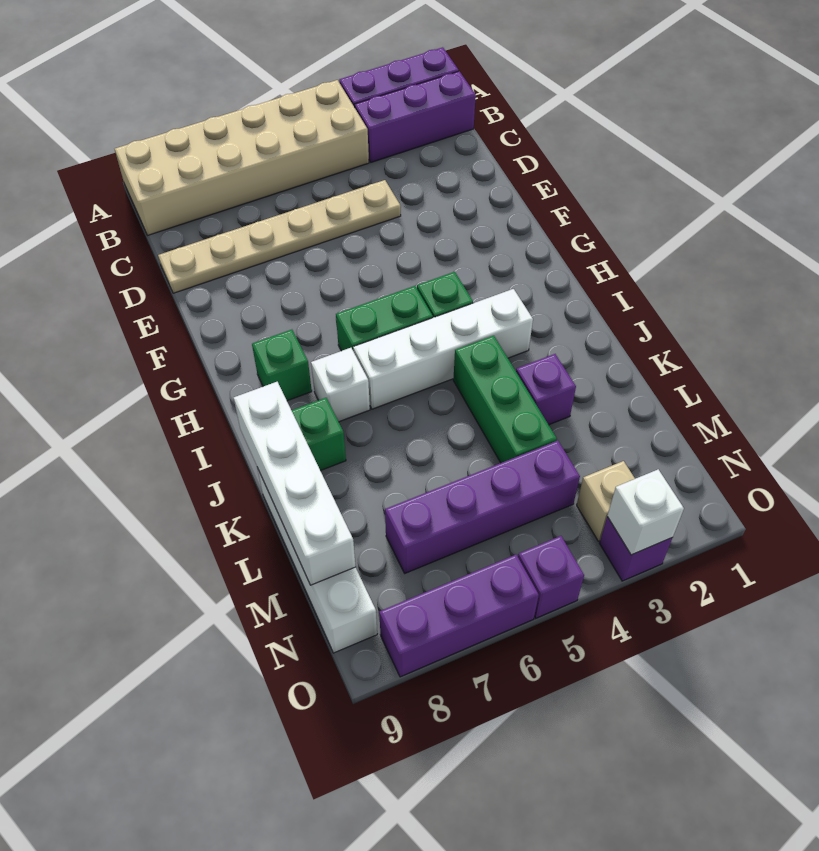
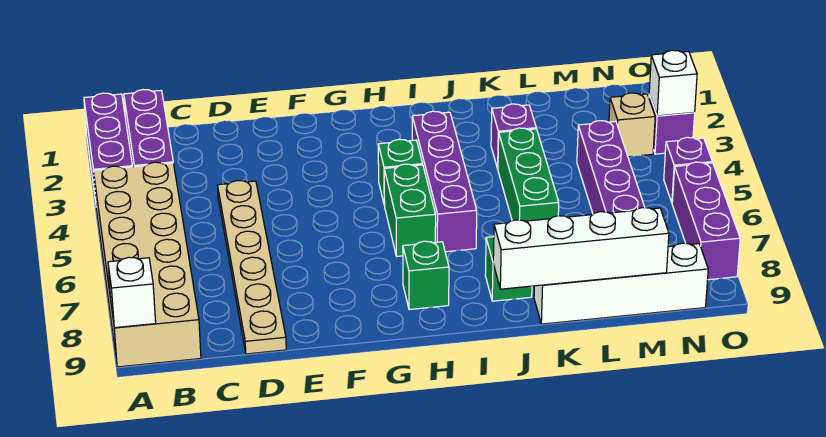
white 1x4 brick [353,289,533,409] -> purple 1x4 brick [412,111,477,252]
white 1x1 brick [311,348,370,422] -> white 1x1 brick moved to [108,257,156,328]
green 1x3 brick [453,336,557,463] -> green 1x3 brick turned to [498,128,559,221]

